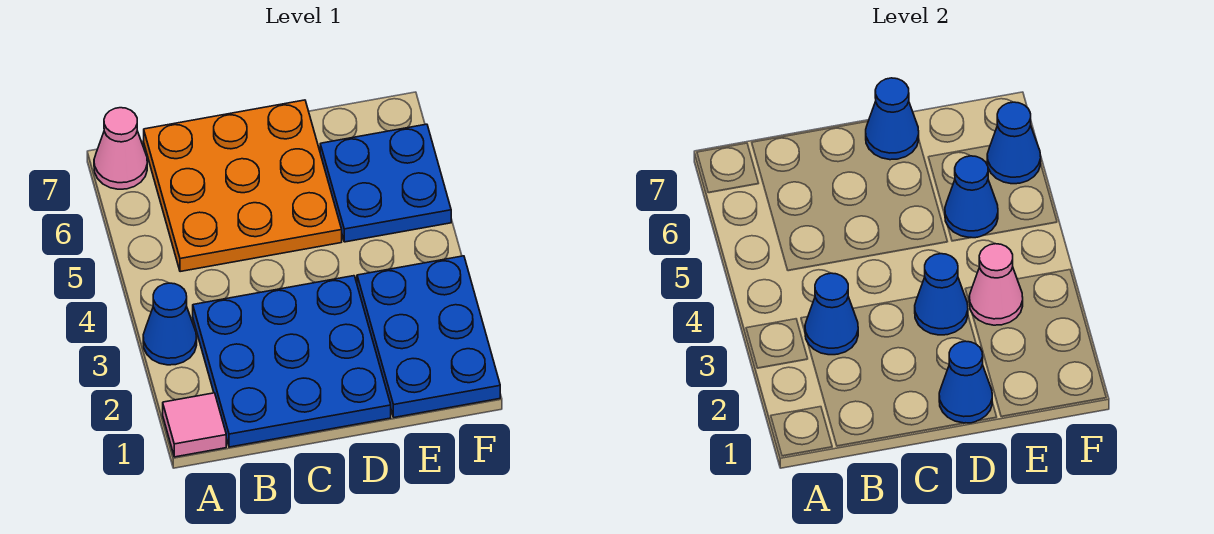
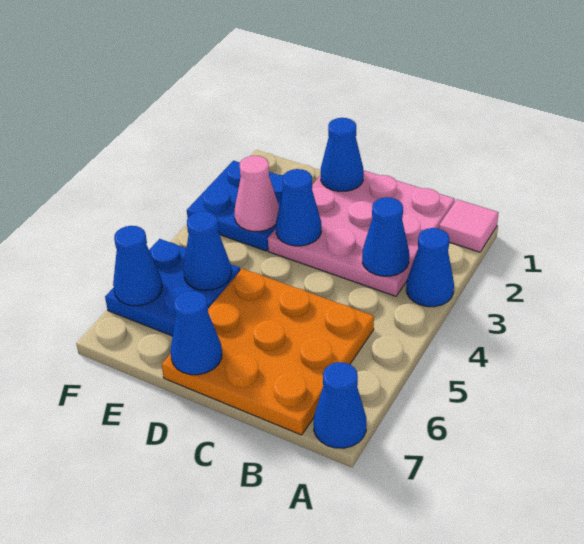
pink 1x1 cone [94,108,147,189] -> blue 1x1 cone [314,362,366,448]
blue 3x3 plate [193,276,391,447] -> pink 3x3 plate [268,171,455,296]
blue 2x3 plate [357,256,500,417] -> blue 2x2 plate [187,161,283,251]

